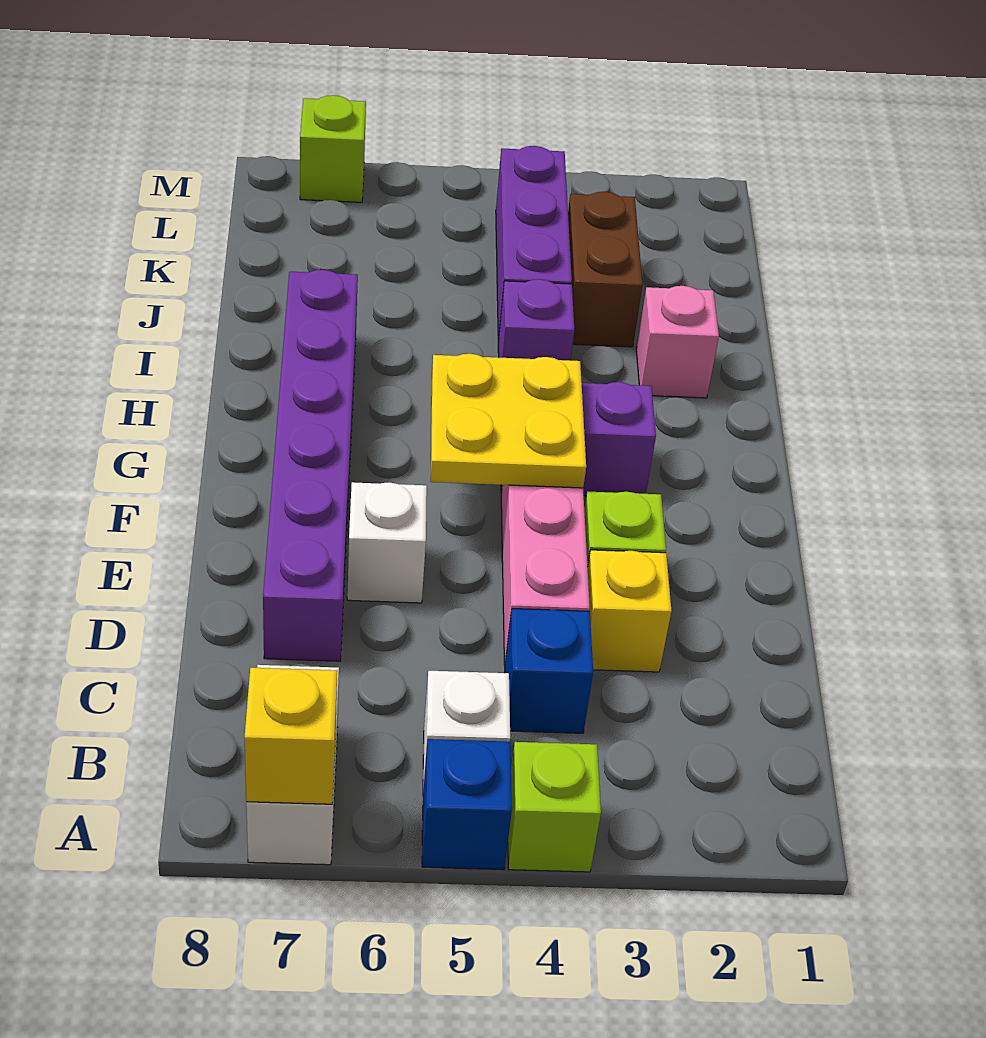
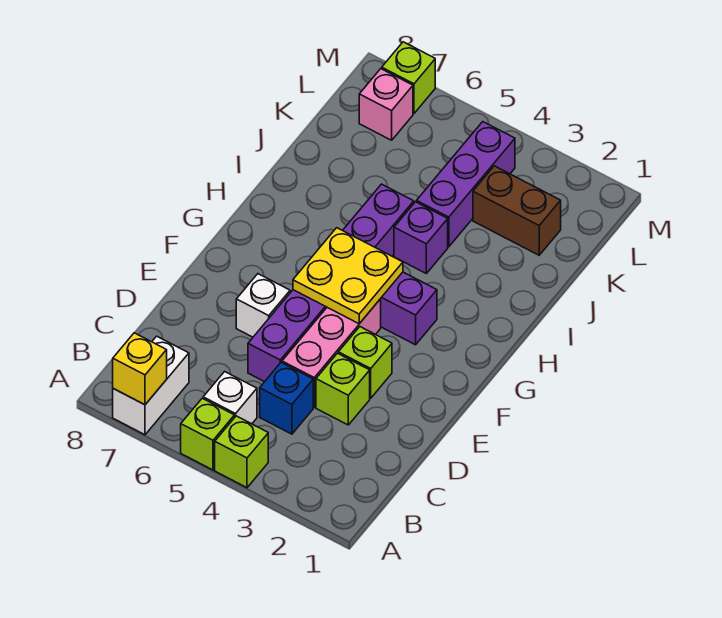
blue 1x1 brick [422,739,512,870] -> lime 1x1 brick [181,398,234,470]
yellow 1x1 brick [588,550,672,672] -> lime 1x1 brick [316,353,370,425]
purple 1x6 brick [263,270,358,661] -> purple 1x6 brick moved to [248,184,414,382]
pink 1x1 brick [636,286,719,398] -> pink 1x1 brick moved to [359,69,413,140]
brown 1x2 brick [568,192,643,347] -> brown 1x2 brick turned to [473,166,561,255]

